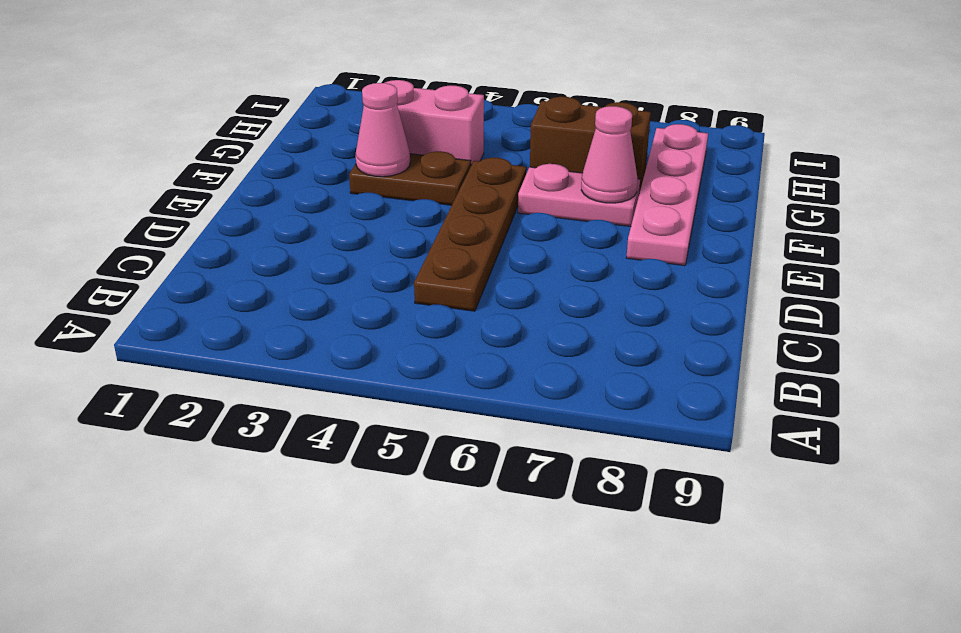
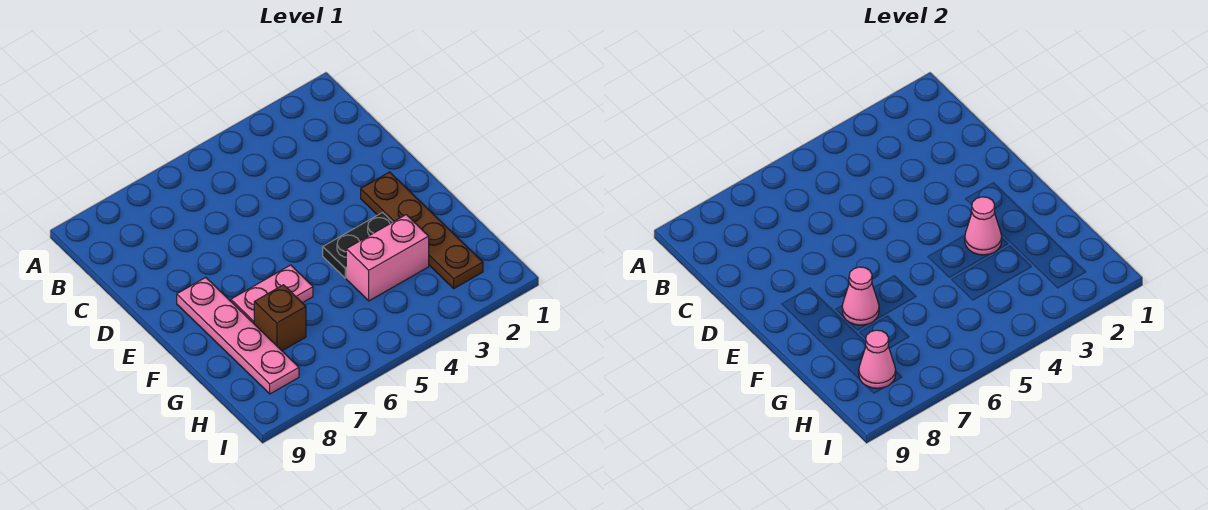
brown 1x4 plate [414,158,527,311] -> brown 1x4 plate moved to [361,172,483,288]
brown 1x2 plate [349,151,471,205] -> black 1x2 plate [323,213,392,278]
brown 1x2 brick [530,97,651,193] -> brown 1x1 brick [254,285,306,351]
none -> pink 1x1 cone [859,330,896,388]

